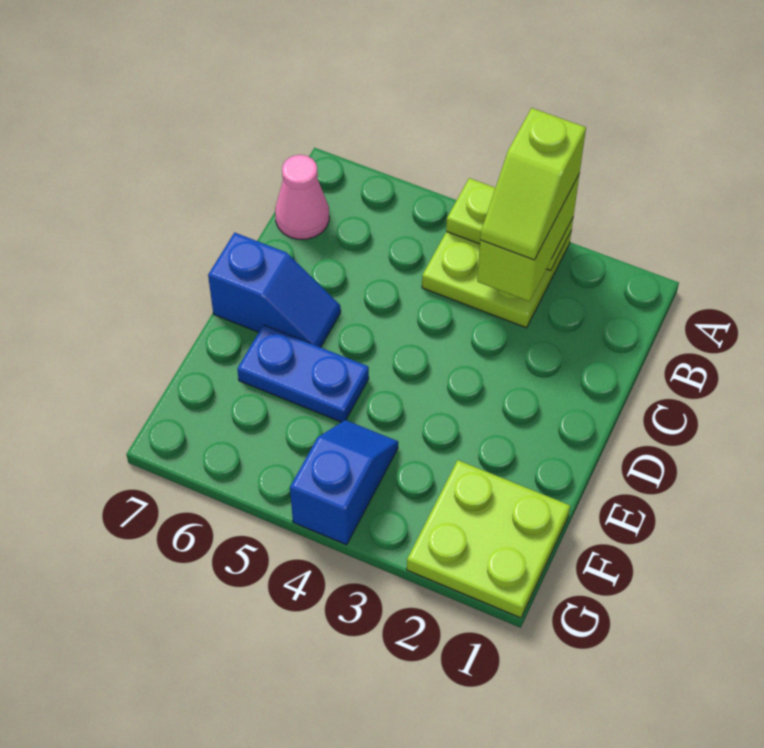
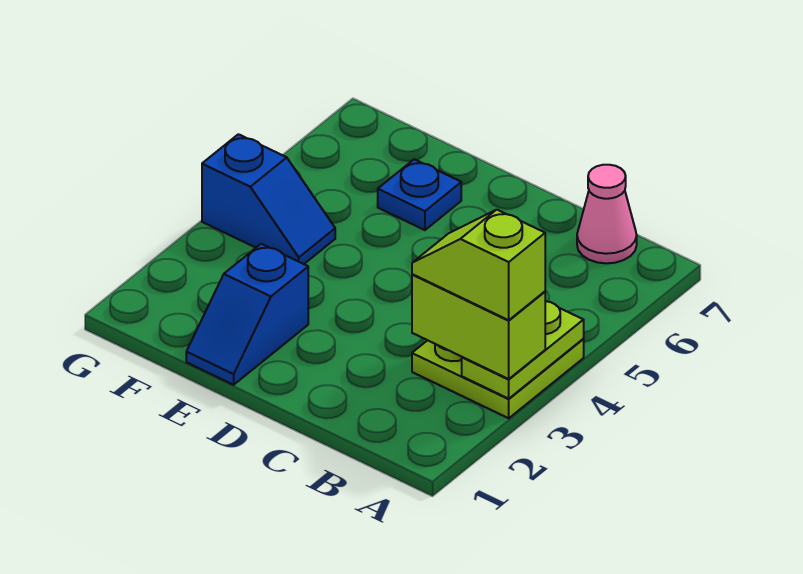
blue 1x2 slope [208,233,341,347] -> blue 1x2 slope moved to [186,244,308,385]
blue 1x2 plate [237,325,369,422] -> blue 1x1 plate [378,159,461,230]
lime 2x2 plate [407,460,570,618] -> none

